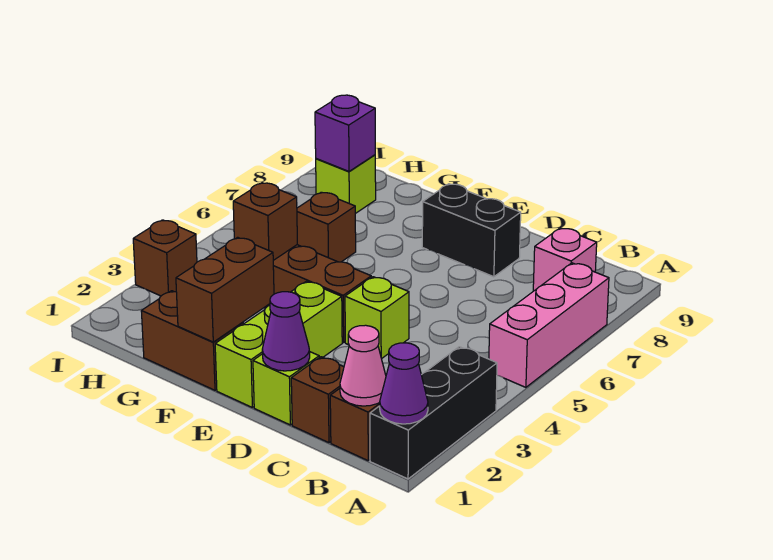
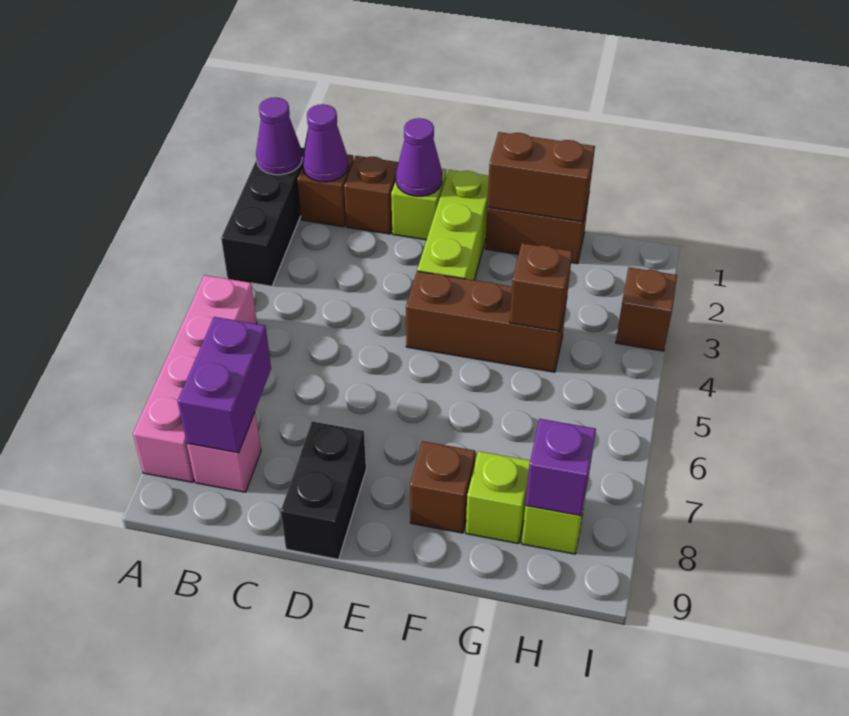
pink 1x3 brick [489,263,609,387] -> pink 1x4 brick [133,275,257,482]
pink 1x1 cone [340,325,386,406] -> purple 1x1 cone [302,104,348,182]
none -> purple 1x2 brick [178,317,271,453]
lime 1x1 brick [345,277,409,359] -> lime 1x1 brick moved to [466,451,530,544]
black 1x2 brick [422,184,521,277] -> black 1x2 brick turned to [281,421,366,559]
brown 1x2 brick [176,237,274,342] -> brown 1x2 brick turned to [487,132,595,222]
brown 1x1 brick [297,192,356,262] -> brown 1x1 brick moved to [410,441,475,533]

